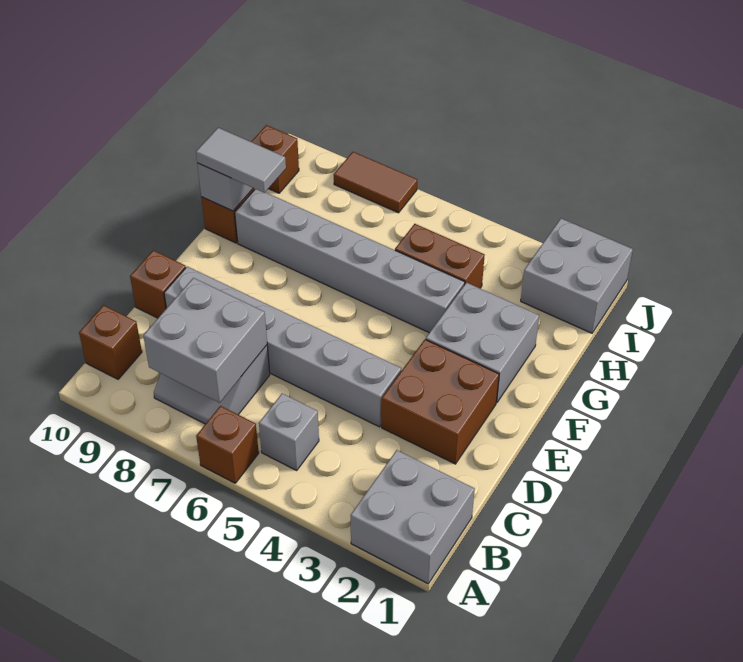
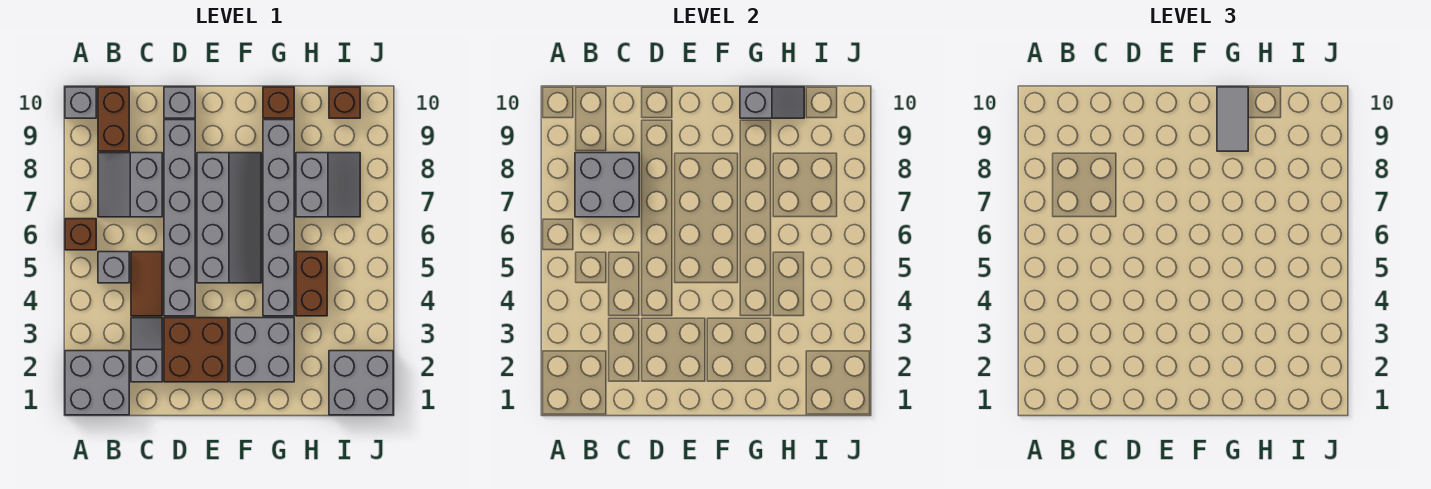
none -> grey 1x1 brick [65,87,96,118]
brown 1x1 brick [79,305,142,379] -> brown 1x2 brick [98,87,129,151]
none -> grey 1x2 slope [131,318,162,382]
brown 1x1 brick [130,250,186,318] -> grey 1x1 brick [164,87,195,118]
none -> grey 2x4 slope [197,153,261,283]
none -> grey 2x2 slope [296,153,360,217]
brown 1x2 tile [334,152,417,213] -> brown 1x2 tile moved to [131,252,162,316]

